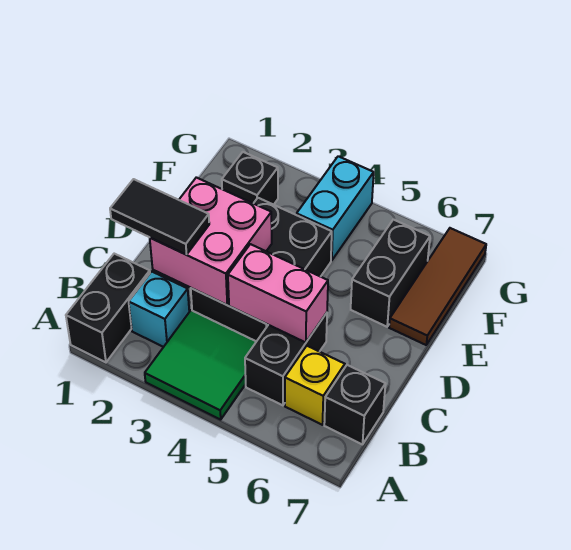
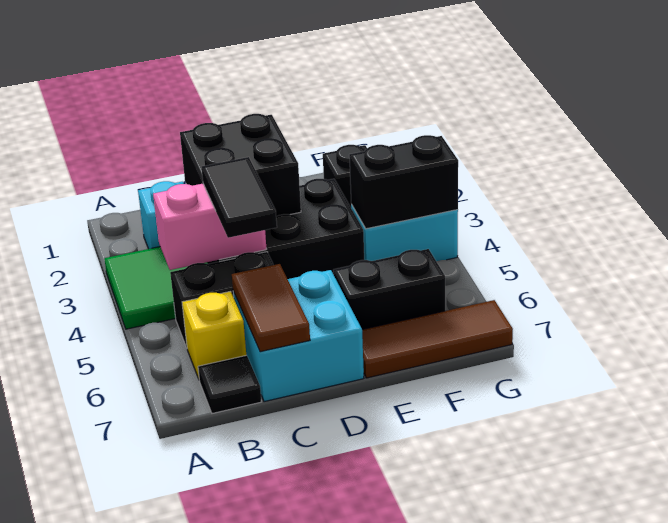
black 1x2 brick [66,254,150,362] -> black 1x2 brick moved to [349,135,458,229]
black 1x1 brick [324,365,385,444] -> black 1x1 tile [198,355,261,413]
black 1x2 tile [110,179,209,255] -> black 1x2 tile moved to [202,157,277,238]
pink 2x2 brick [150,177,272,305] -> black 2x2 brick [180,114,301,216]
pink 1x2 brick [228,244,328,343] -> pink 1x2 brick turned to [153,184,266,270]
none -> cyan 2x2 brick [233,270,364,402]
none -> brown 1x2 tile [232,264,310,352]

